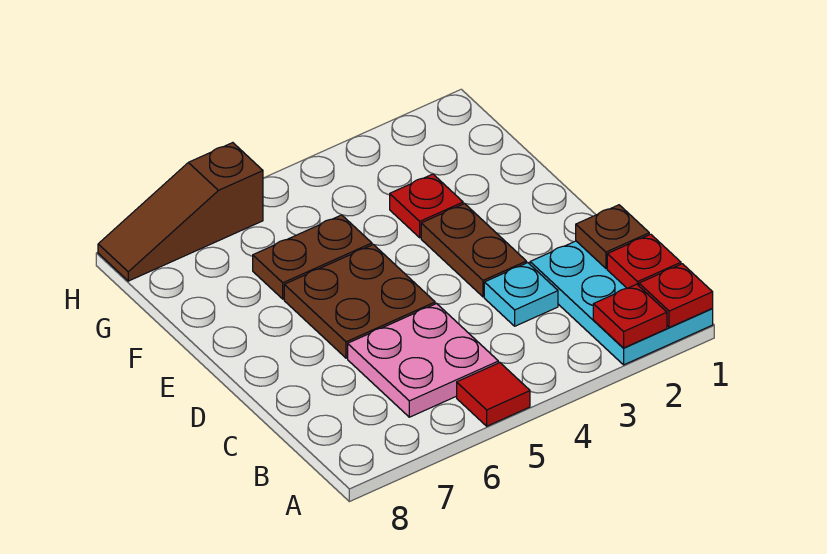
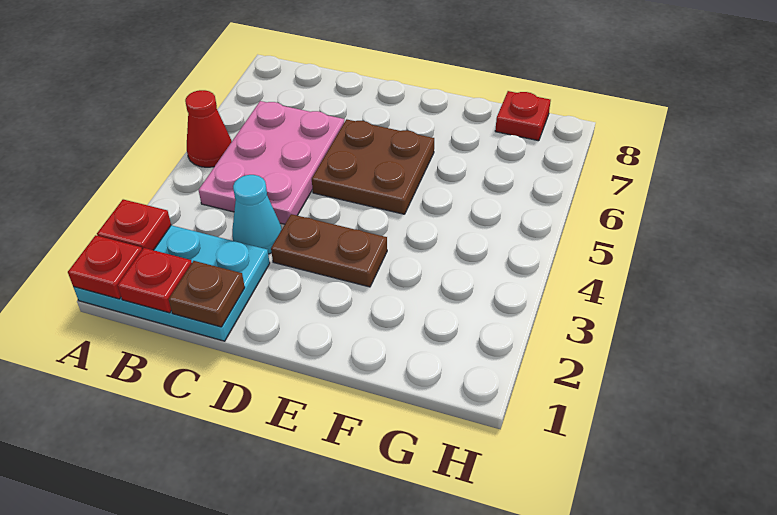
red 1x1 tile [457,363,530,426] -> red 1x1 cone [185,90,232,167]
pink 2x2 plate [348,304,498,417] -> pink 2x3 plate [199,101,344,224]
cyan 1x1 plate [484,263,558,326] -> cyan 1x1 cone [232,175,282,254]
red 1x1 plate [390,174,463,238] -> red 1x1 plate moved to [495,91,551,141]
brown 1x2 plate [253,215,372,299] -> none
brown 1x3 slope [98,143,263,281] -> none

